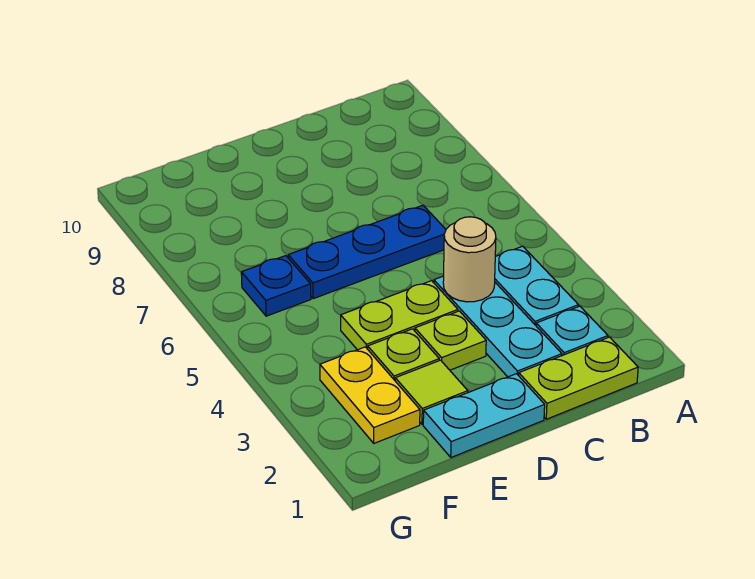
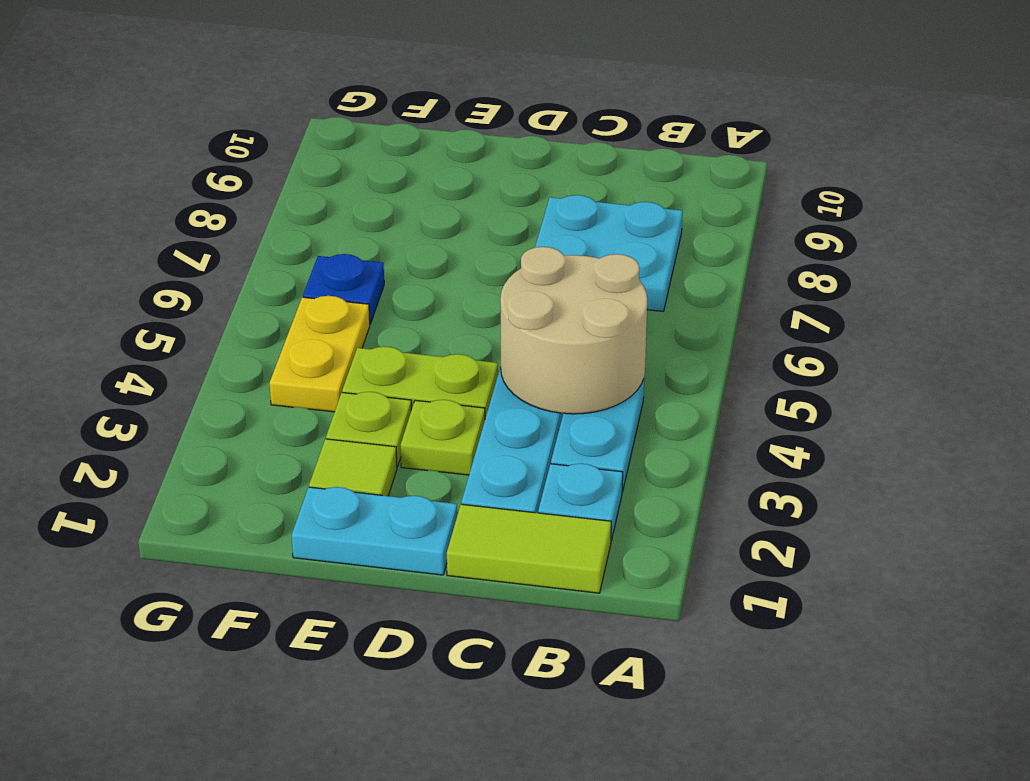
lime 1x2 plate [519,337,638,419] -> lime 1x2 tile [447,504,611,593]
none -> cyan 2x2 plate [535,195,683,311]
tan 1x1 round brick [443,217,496,302] -> tan 2x2 round brick [500,247,647,414]
blue 1x3 plate [288,205,446,299] -> none
yellow 1x2 plate [320,347,420,443] -> yellow 1x2 plate moved to [270,296,370,412]

